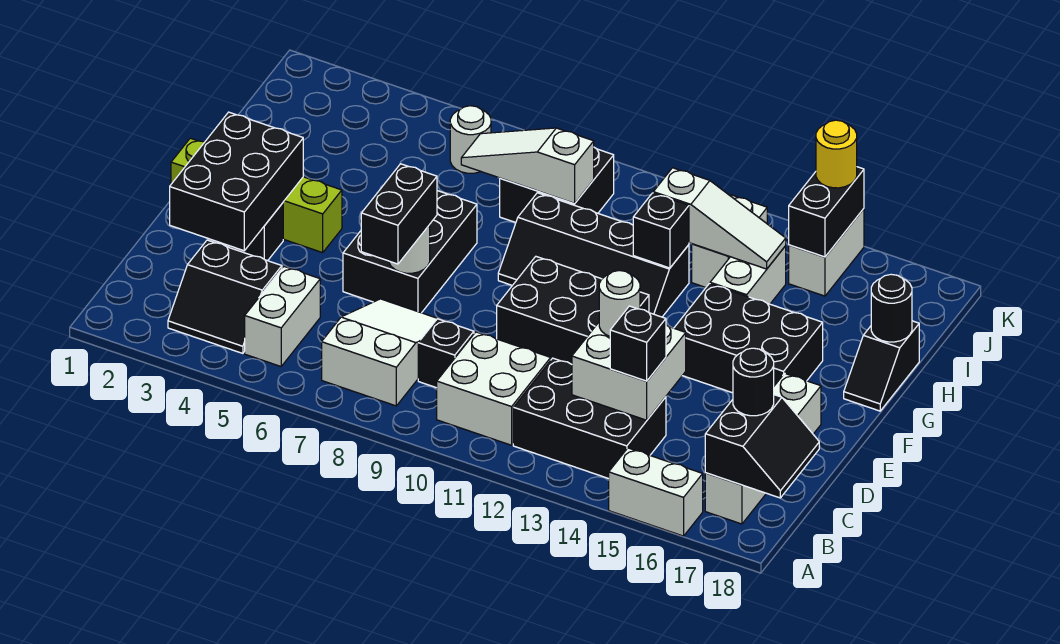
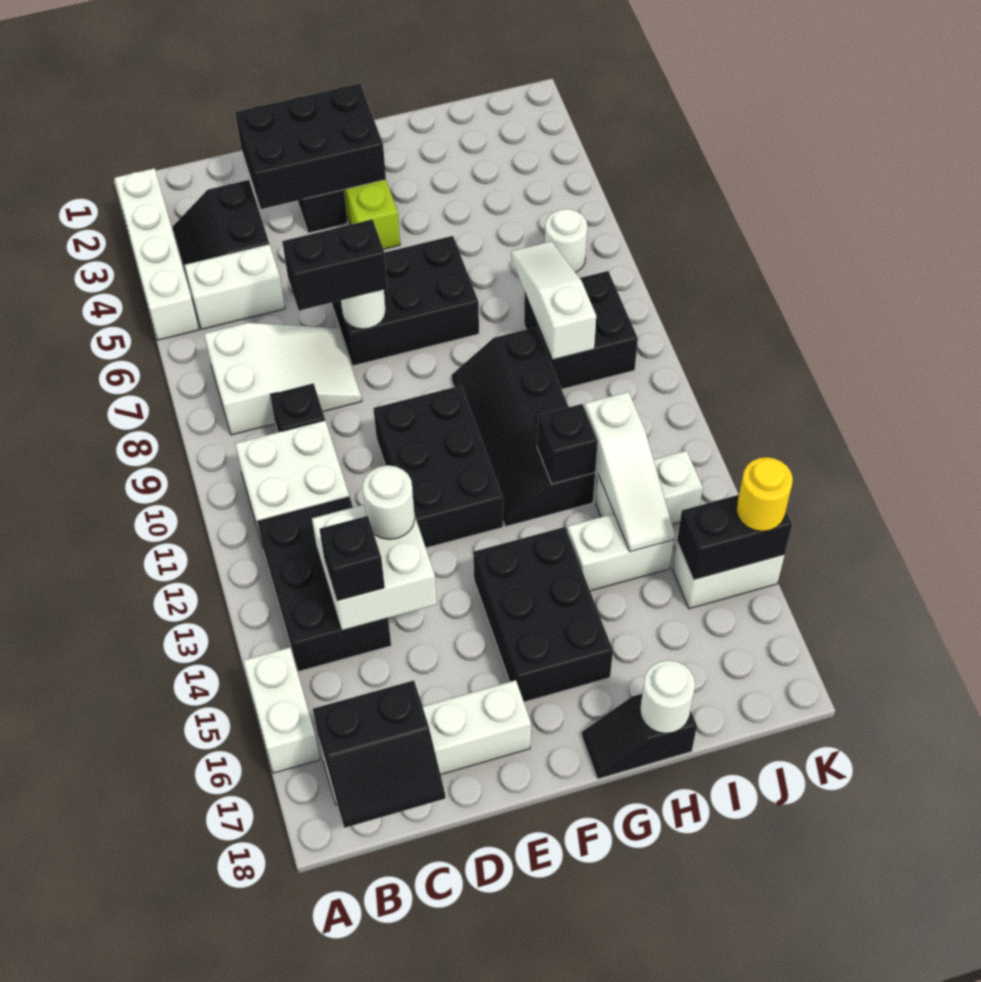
none -> white 1x4 brick [114,168,199,340]
black 1x1 round brick [733,348,774,416] -> none
black 1x1 round brick [871,274,912,342] -> white 1x1 round brick [640,660,695,733]

